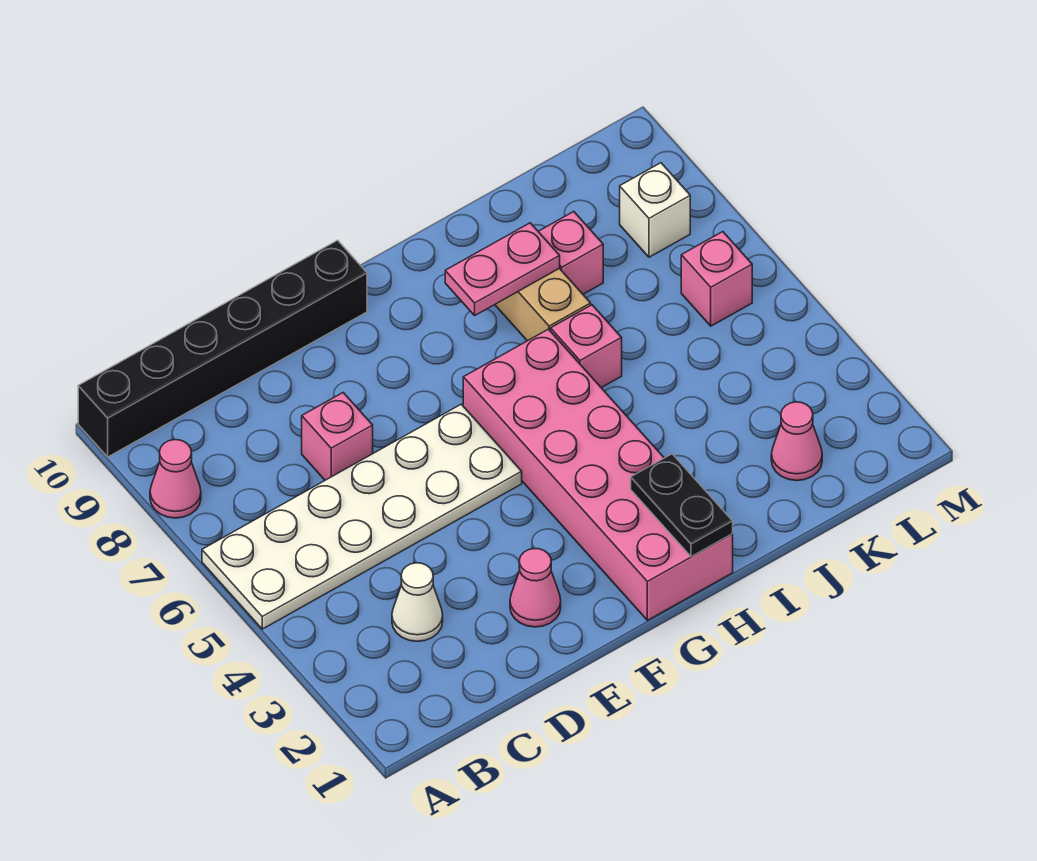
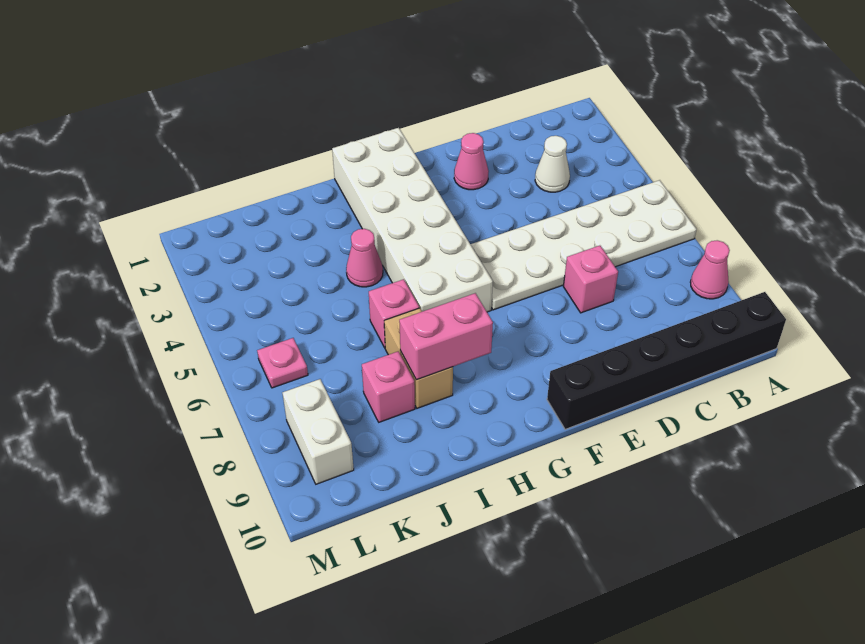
pink 2x6 brick [463,329,733,620] -> white 2x6 brick [332,128,493,312]
black 1x2 plate [631,454,733,557] -> none
pink 1x2 plate [445,223,560,315] -> pink 1x2 brick [399,293,493,380]
pink 1x1 cone [771,402,822,481] -> pink 1x1 cone moved to [346,229,383,287]
pink 1x1 brick [681,232,752,326] -> pink 1x1 plate [257,338,308,388]
white 1x1 brick [620,163,690,257] -> white 1x2 brick [283,379,354,484]

